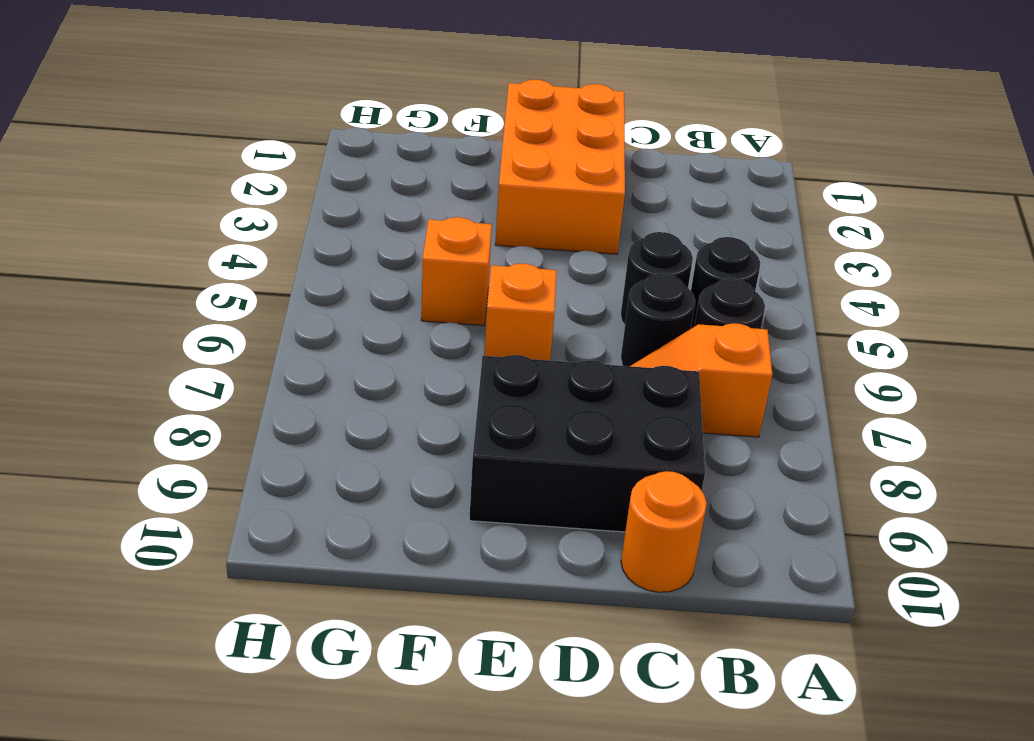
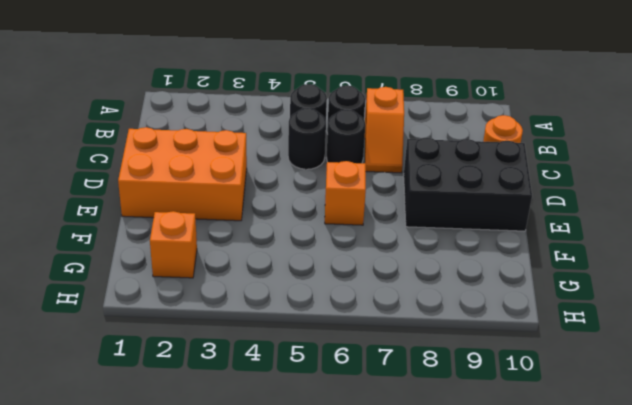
black 2x3 brick [469,355,705,532] -> black 2x3 brick turned to [404,138,532,231]
orange 1x1 brick [421,217,492,326] -> orange 1x1 brick moved to [150,211,197,278]

